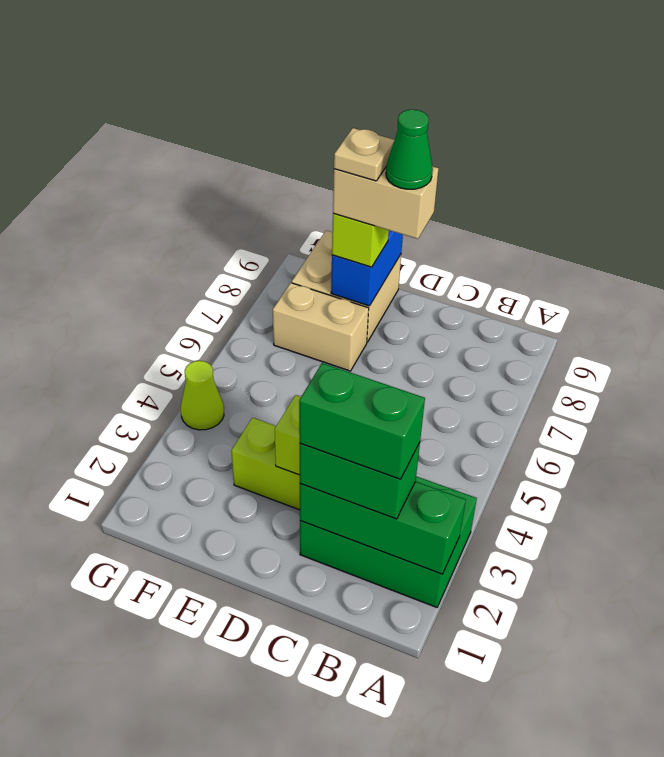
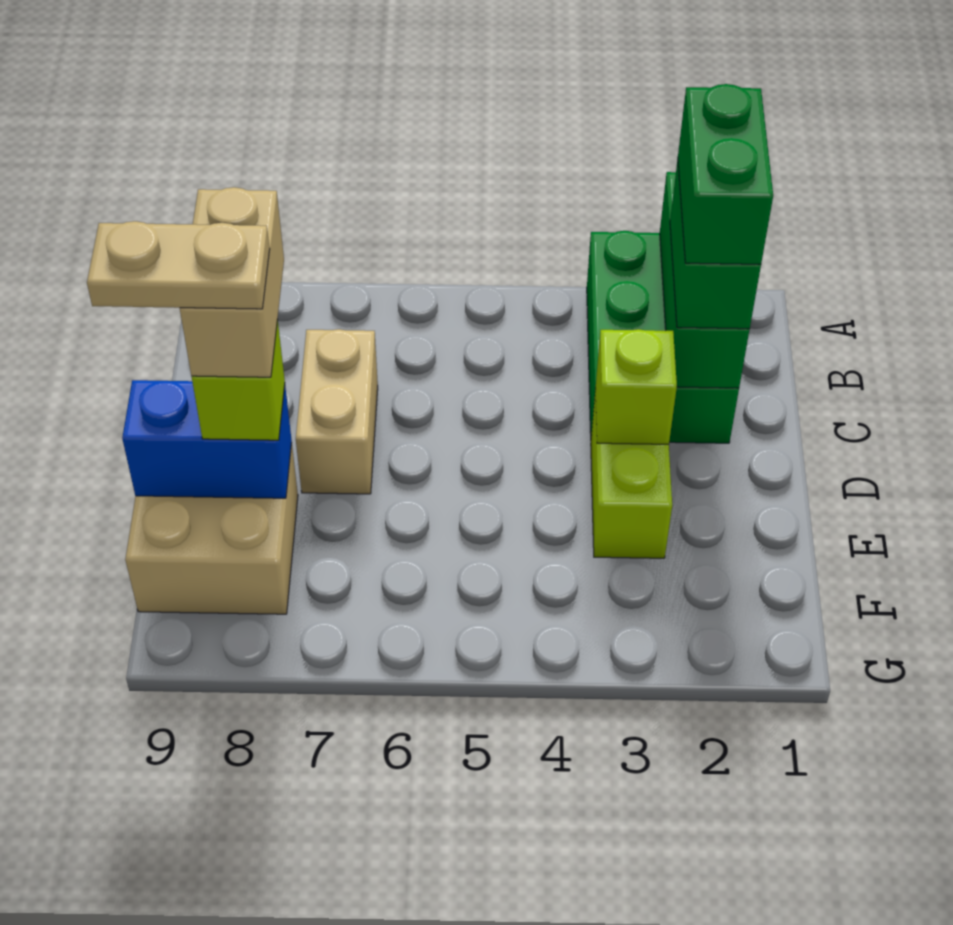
green 1x1 cone [386,109,433,189] -> none
tan 1x2 brick [273,283,369,371] -> tan 1x2 brick moved to [296,329,378,494]
tan 1x1 plate [334,128,394,181] -> tan 1x2 plate [87,221,270,309]
lime 1x1 cone [181,361,224,430] -> none

